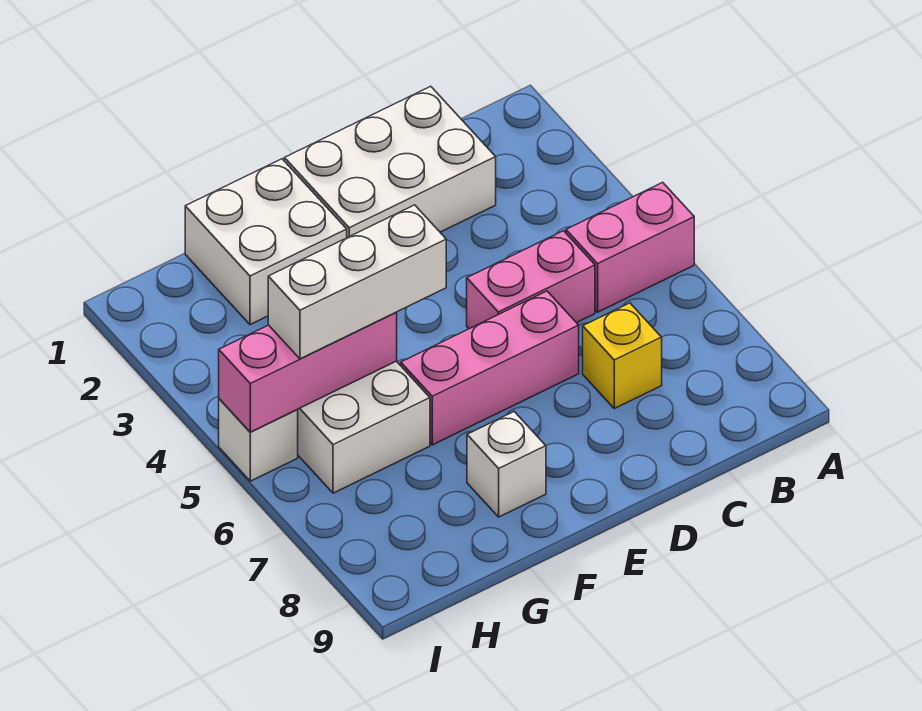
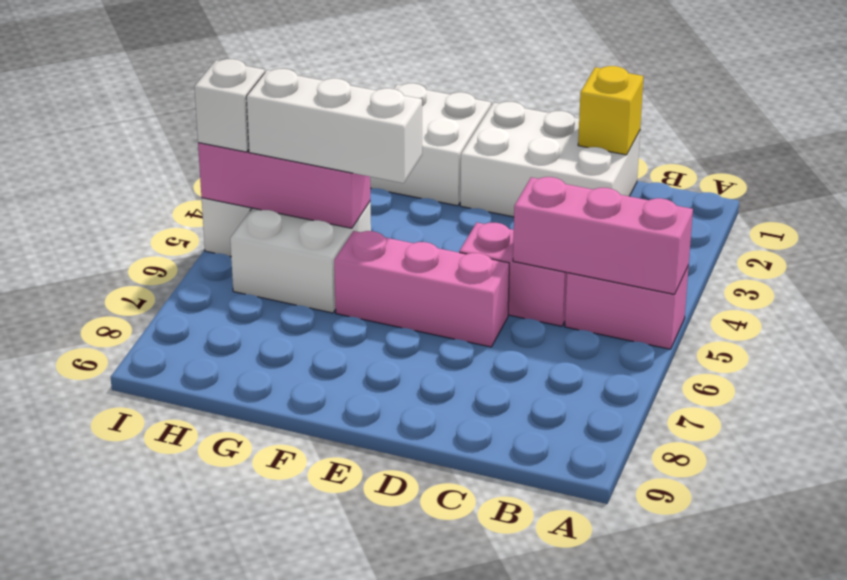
none -> pink 1x3 brick [513,177,693,294]
yellow 1x1 brick [583,303,662,409] -> yellow 1x1 brick moved to [578,66,643,155]
white 1x1 brick [467,412,546,517] -> white 1x1 brick moved to [194,59,265,152]

